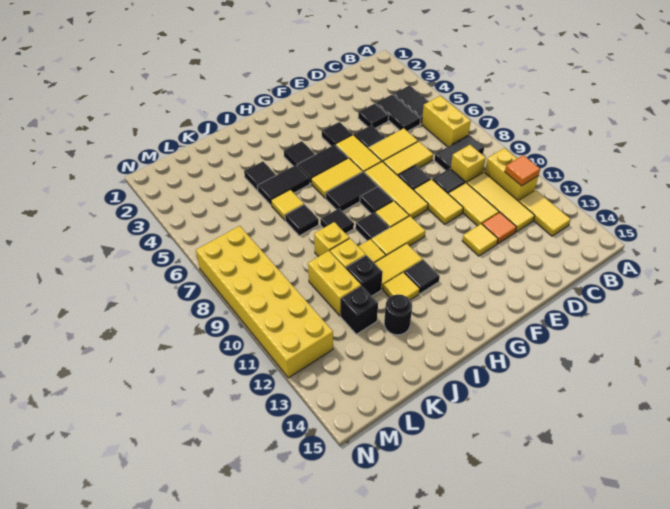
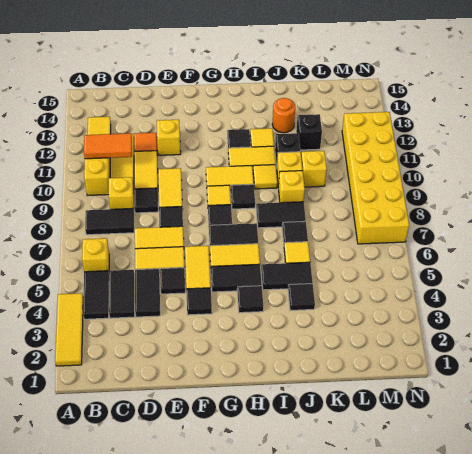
yellow 1x2 brick [422,96,471,147] -> yellow 1x1 brick [82,238,109,272]
orange 1x1 tile [505,155,540,186] -> orange 1x2 tile [84,133,132,159]
black 1x1 tile [358,103,389,128] -> black 1x2 tile [135,269,160,317]
yellow 1x1 tile [462,224,498,256] -> yellow 1x1 brick [157,120,181,155]
yellow 1x3 tile [364,162,428,218] -> yellow 1x3 tile moved to [55,293,83,366]
black 1x1 tile [320,208,354,233] -> black 1x2 tile [256,202,306,228]
black 1x1 round brick [384,295,412,335] -> orange 1x1 round brick [272,98,295,133]
yellow 1x2 brick [308,251,361,316] -> yellow 1x1 brick [301,151,327,187]

